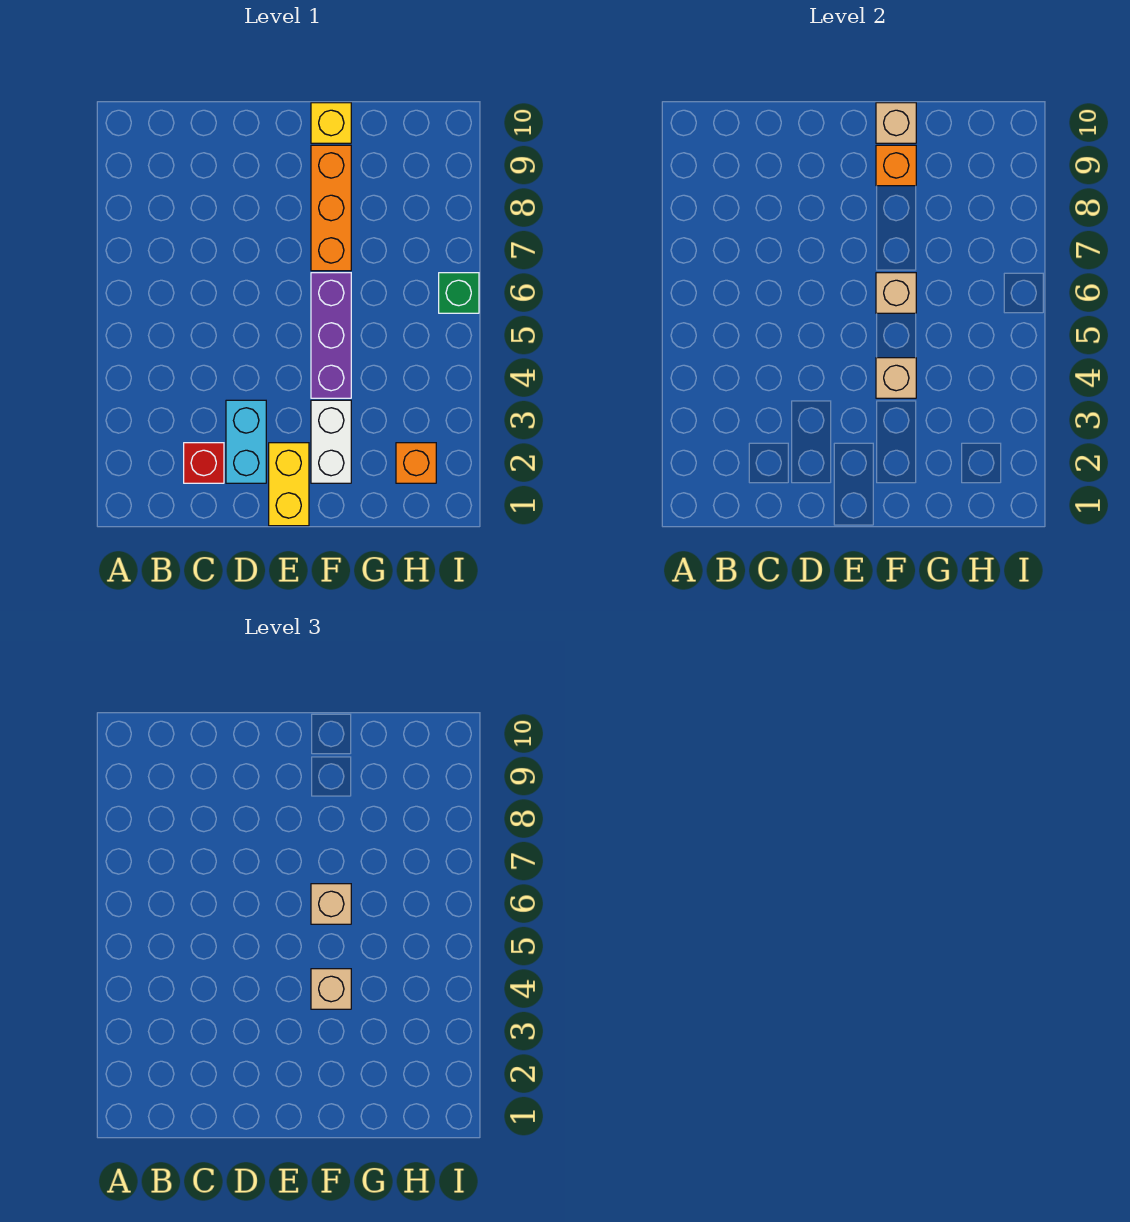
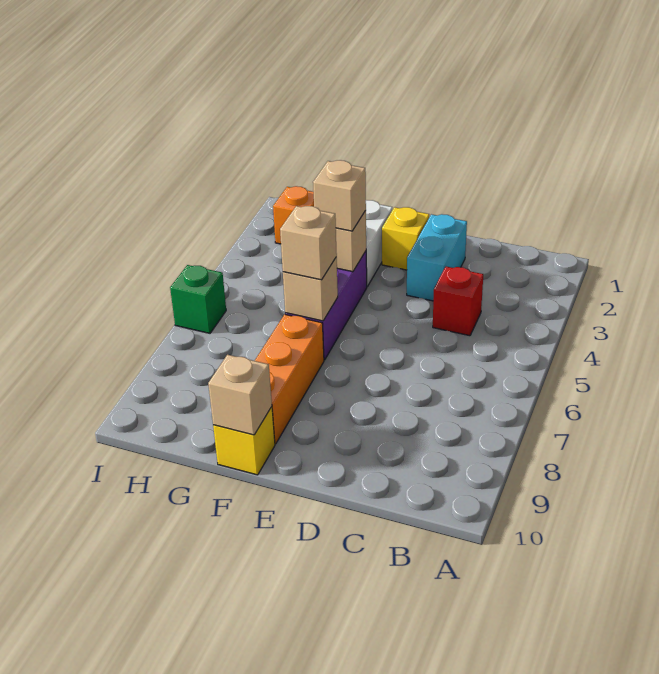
red 1x1 brick [184,443,224,483] -> red 1x1 brick moved to [433,267,483,336]
yellow 1x2 brick [269,443,309,526] -> yellow 1x1 brick [382,207,429,270]
orange 1x1 brick [876,145,916,186] -> none

